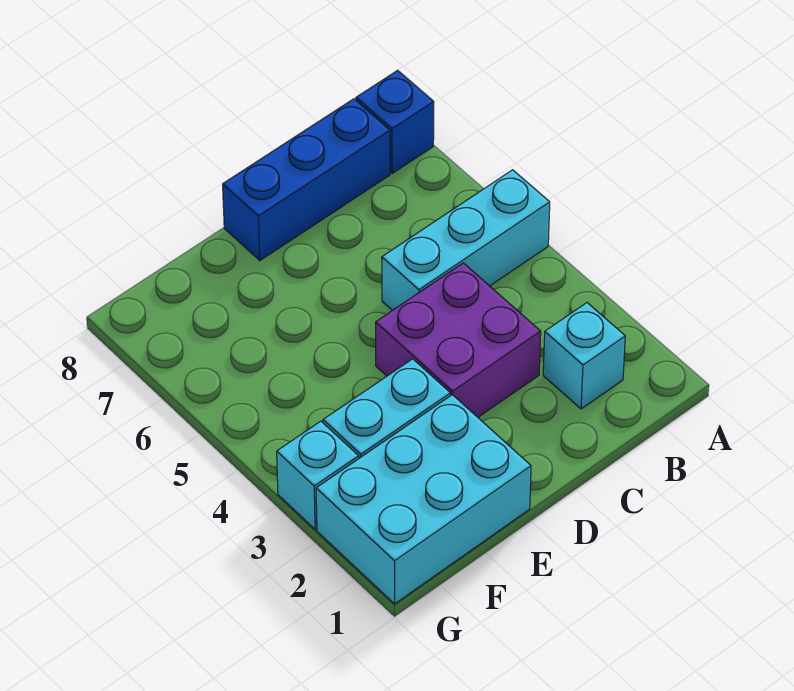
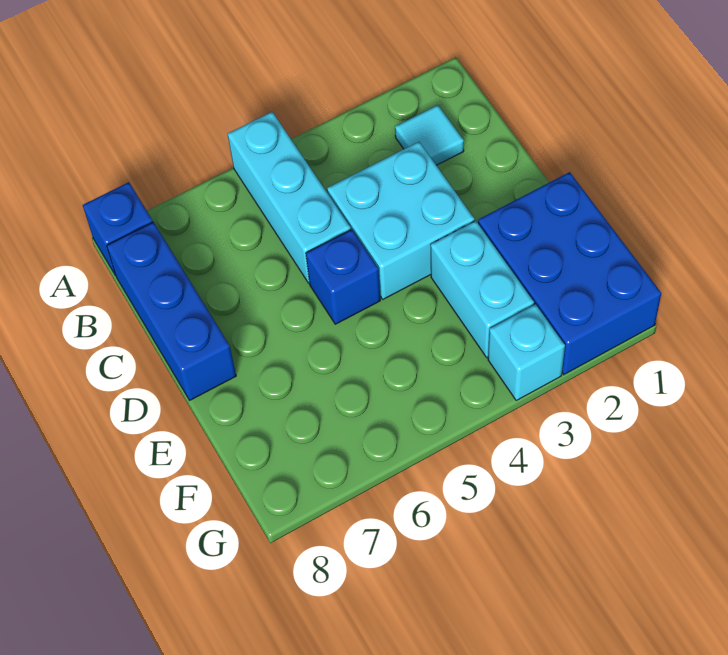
cyan 1x1 brick [543,303,625,409] -> cyan 1x1 tile [395,105,464,165]
purple 2x2 brick [376,263,541,417] -> cyan 2x2 brick [327,142,475,299]
none -> blue 1x1 brick [306,230,380,324]
cyan 2x3 brick [316,395,531,604] -> blue 2x3 brick [478,172,661,374]

